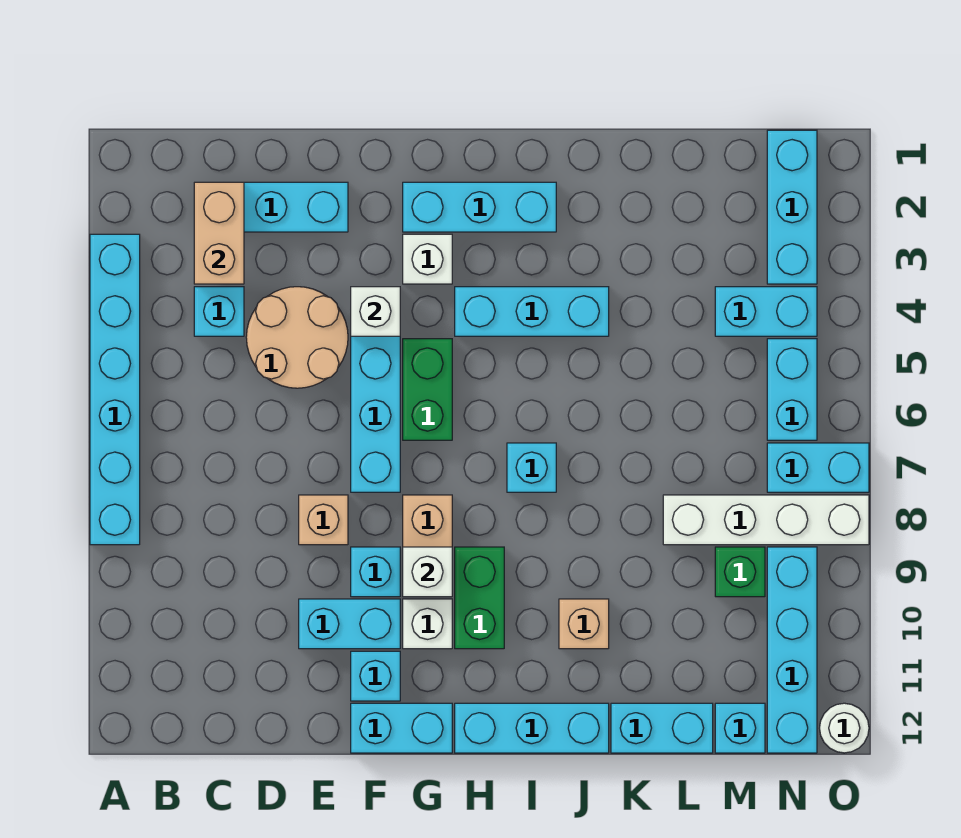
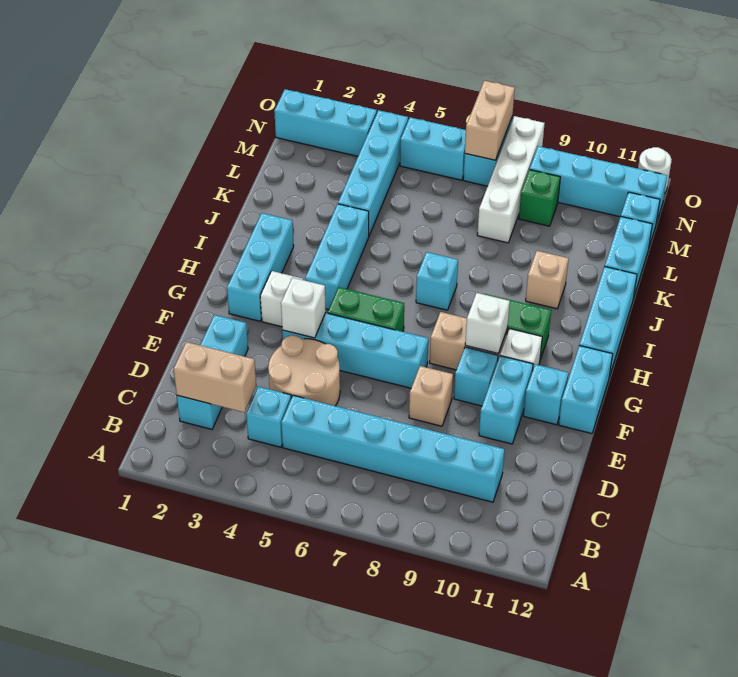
cyan 1x6 brick [90,234,140,545] -> cyan 1x6 brick moved to [281,395,505,502]
cyan 1x2 brick [715,287,817,336] -> cyan 1x4 brick [338,110,408,236]
none -> tan 1x2 brick [465,81,515,160]

